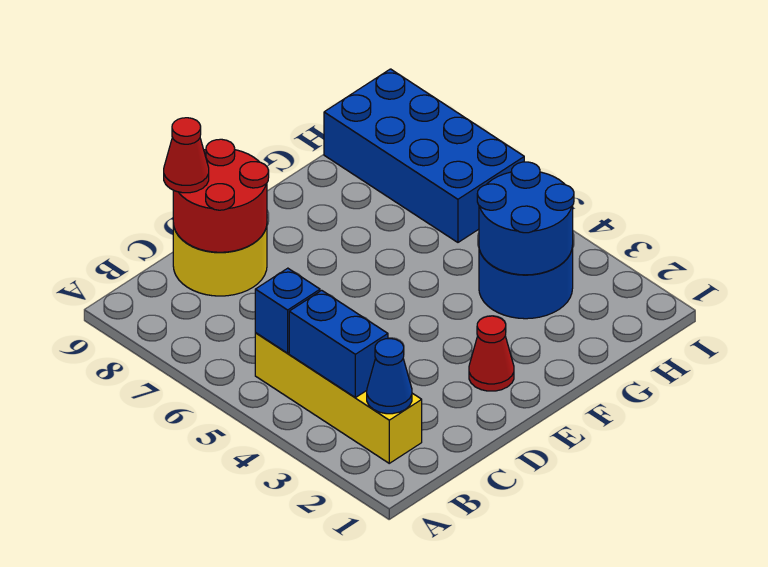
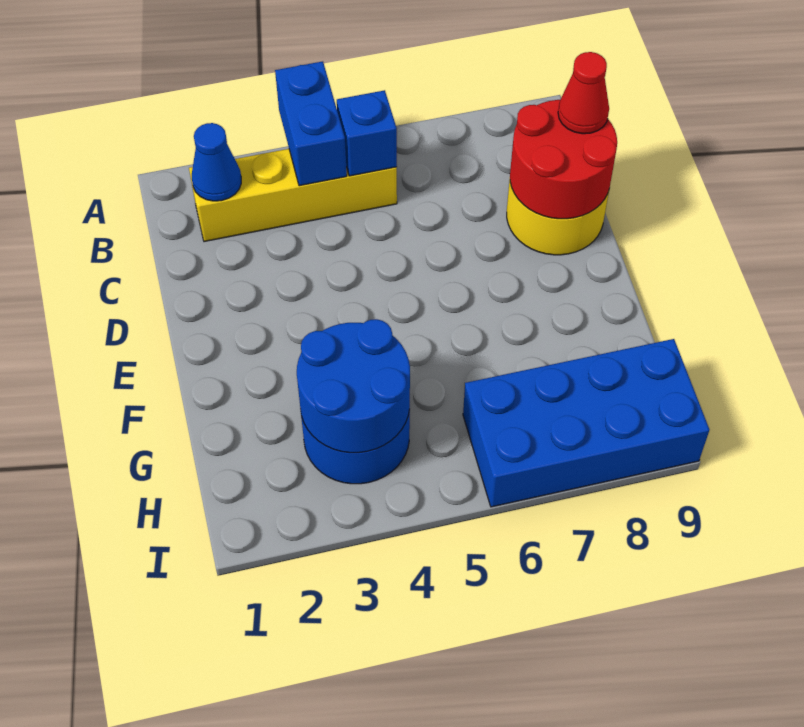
blue 1x2 brick [289,290,388,398] -> blue 1x2 brick turned to [275,61,347,186]
red 1x1 cone [469,316,514,391] -> none

